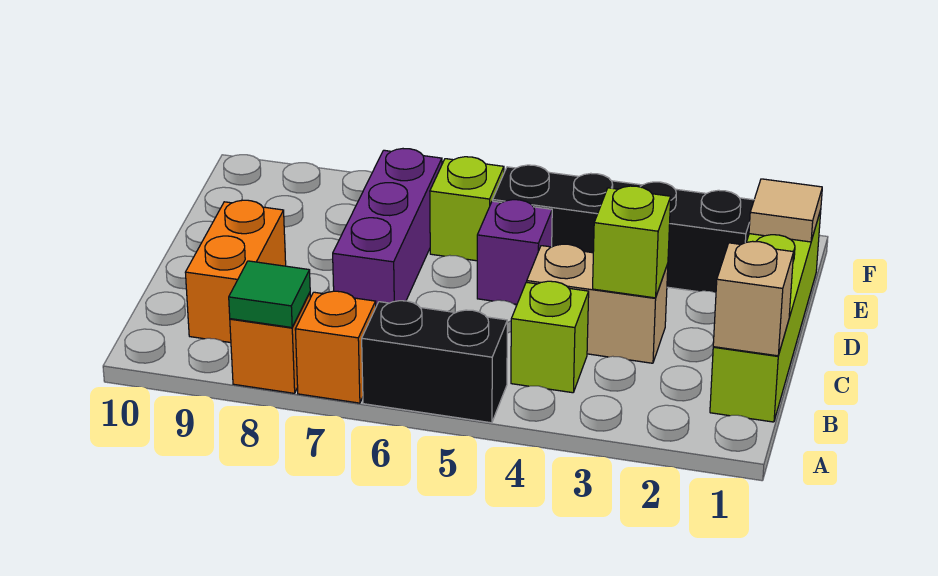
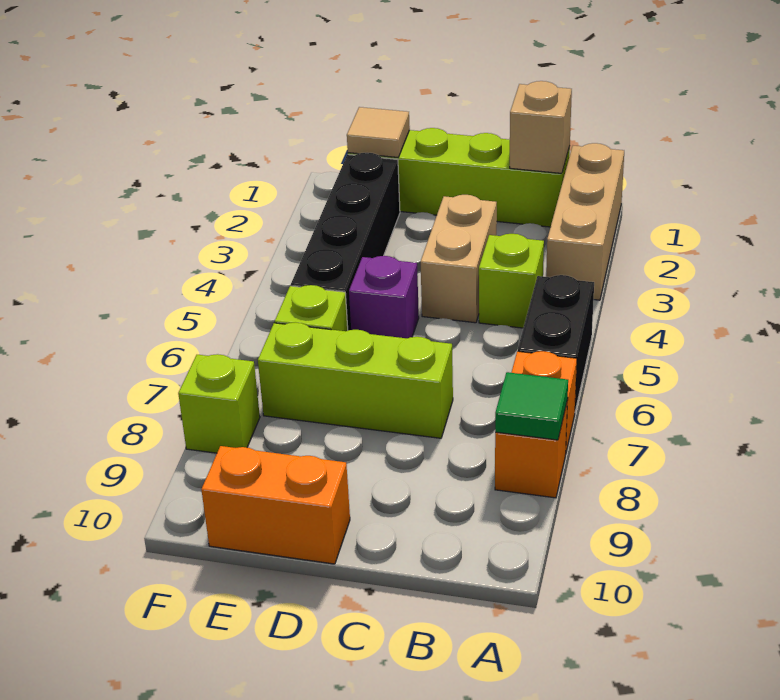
none -> tan 1x3 brick [546,143,624,300]
orange 1x2 brick [185,200,286,343] -> orange 1x2 brick moved to [201,446,350,564]
lime 1x1 brick [593,186,671,298] -> lime 1x1 brick moved to [178,354,260,453]
purple 1x3 brick [333,149,442,306] -> lime 1x3 brick [258,322,453,438]

